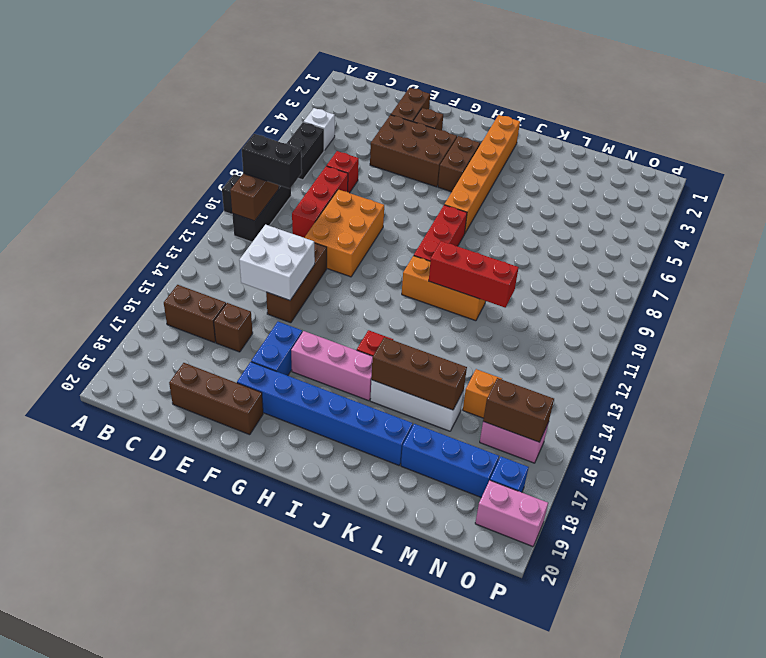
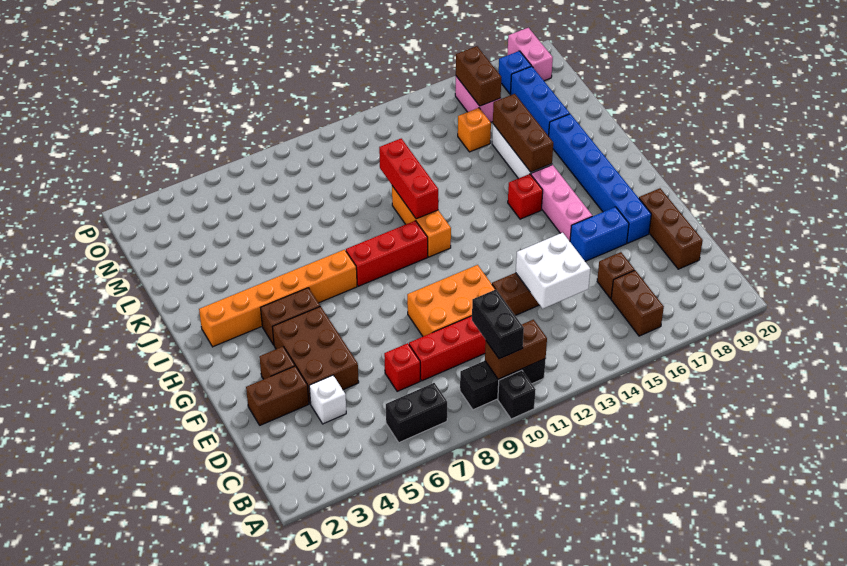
white 1x1 brick [304,108,335,150] -> white 1x1 brick moved to [309,375,346,424]

